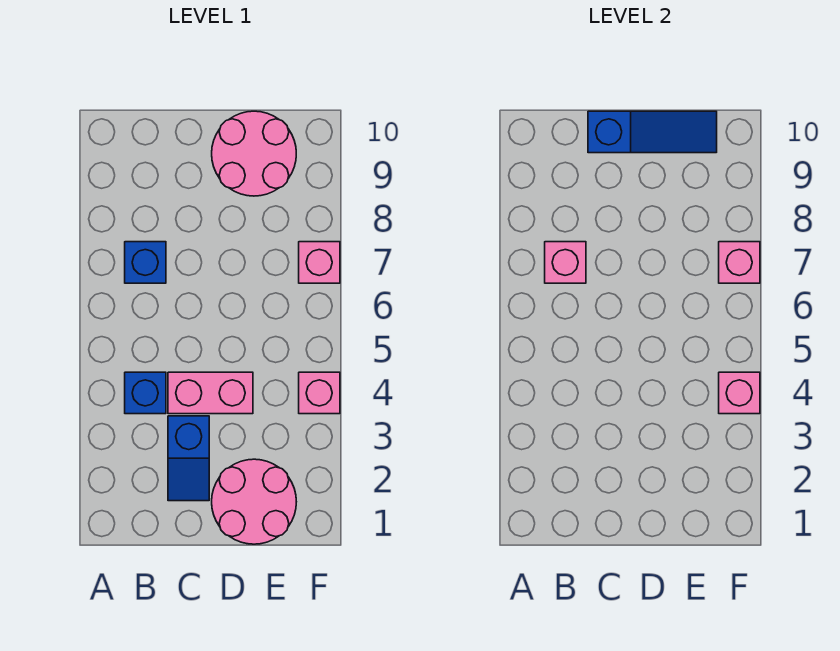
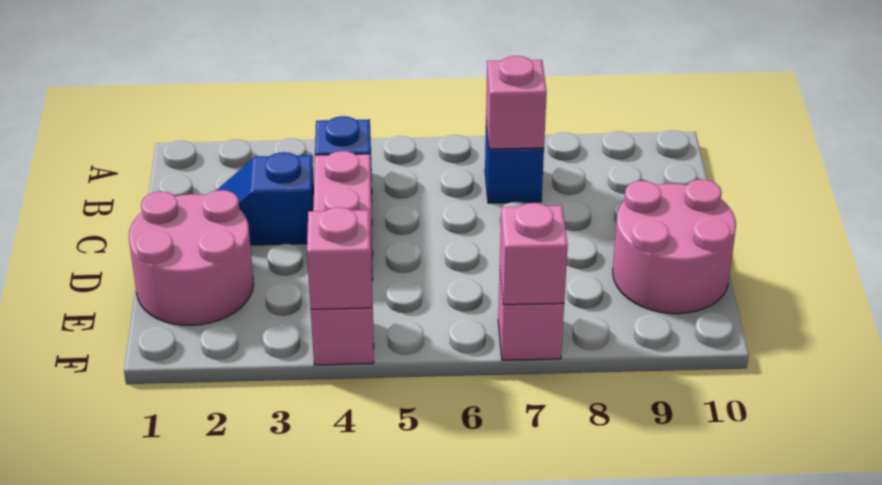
blue 1x3 slope [588,111,717,153] -> none

